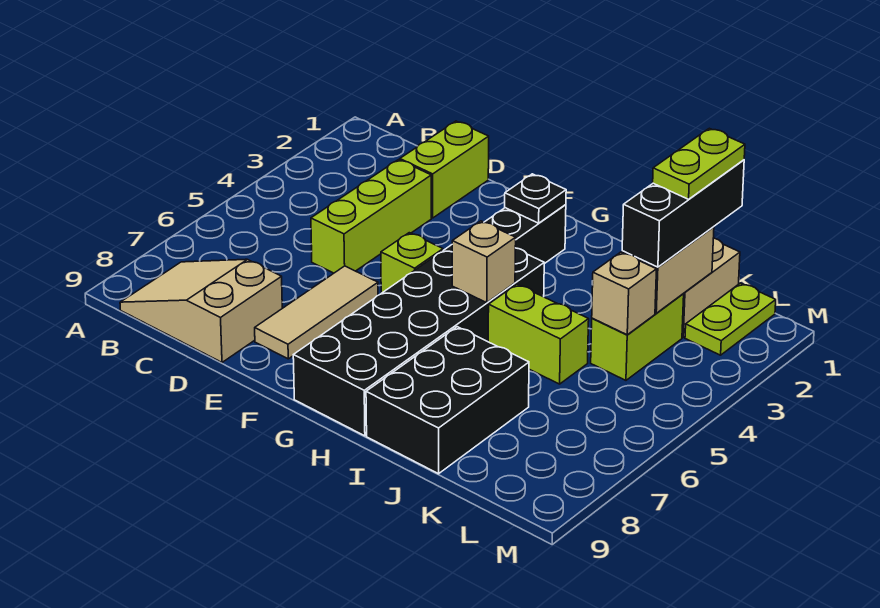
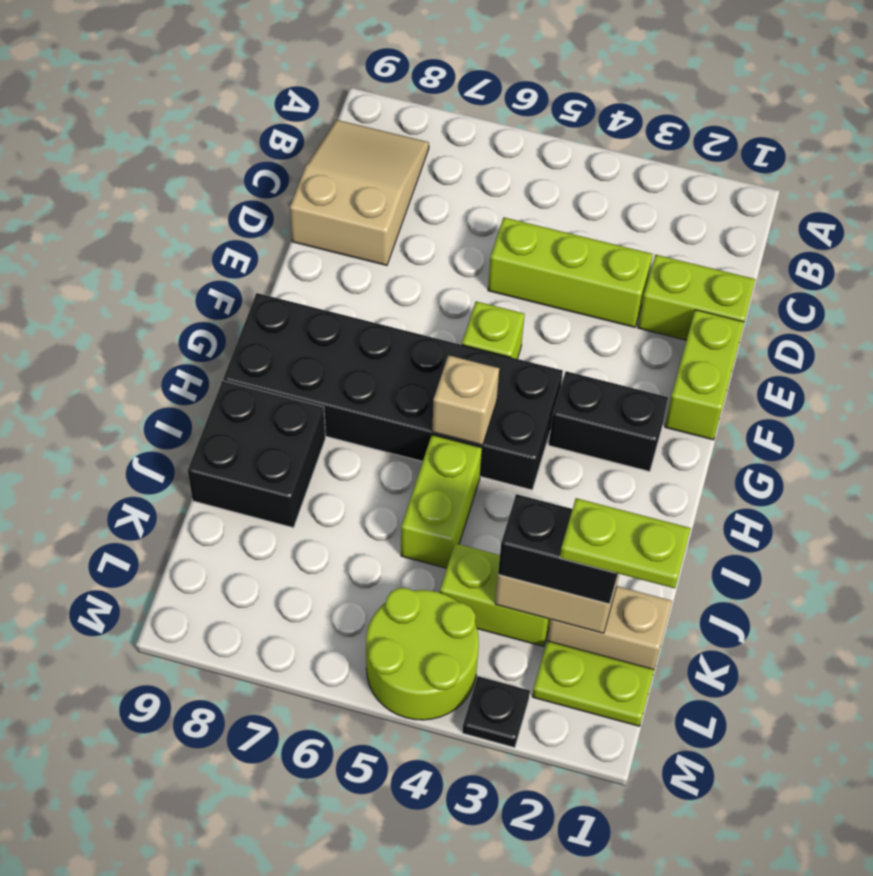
none -> lime 1x2 brick [665,310,744,440]
tan 1x3 tile [255,266,378,359] -> none
black 1x1 plate [505,174,566,223] -> black 1x1 plate moved to [462,676,530,748]
black 2x3 brick [366,327,529,474] -> black 2x2 brick [188,381,325,528]
black 1x3 brick [622,160,744,267] -> black 1x2 brick [498,494,618,604]
tan 1x1 brick [592,252,657,335] -> none
none -> lime 2x2 round brick [366,588,479,720]

